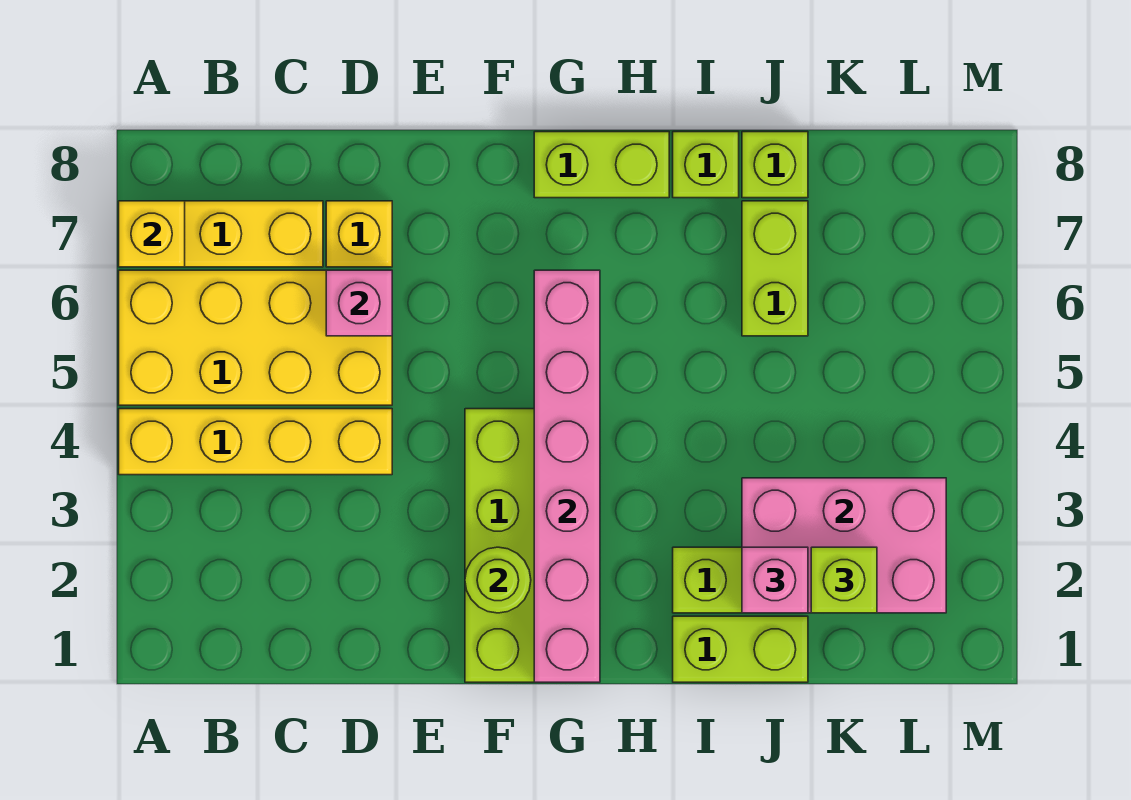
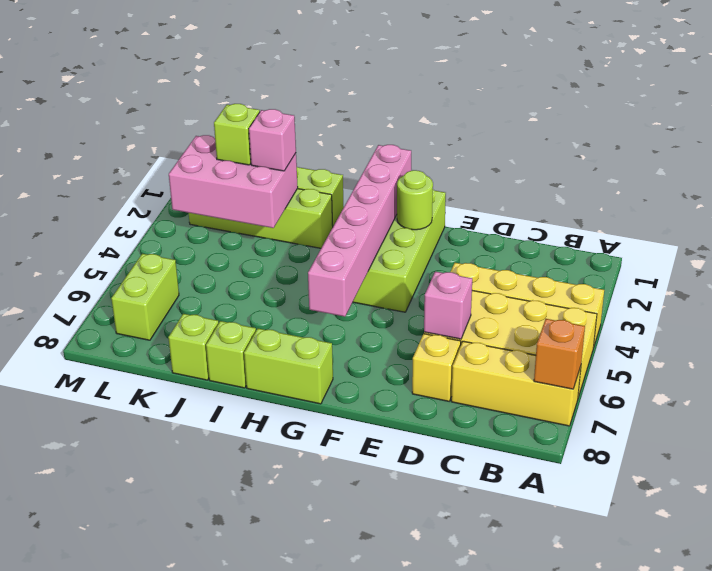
yellow 1x1 brick [119,201,185,267] -> orange 1x1 brick [534,319,585,389]
lime 1x2 brick [742,201,808,336] -> lime 1x2 brick moved to [111,254,179,340]

